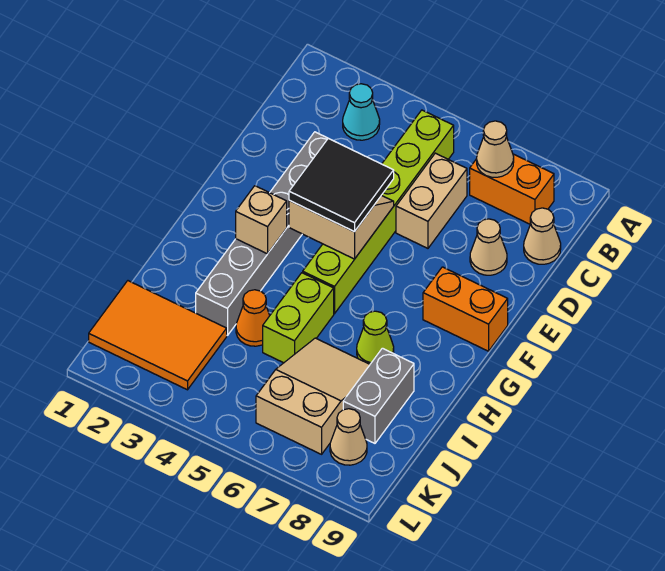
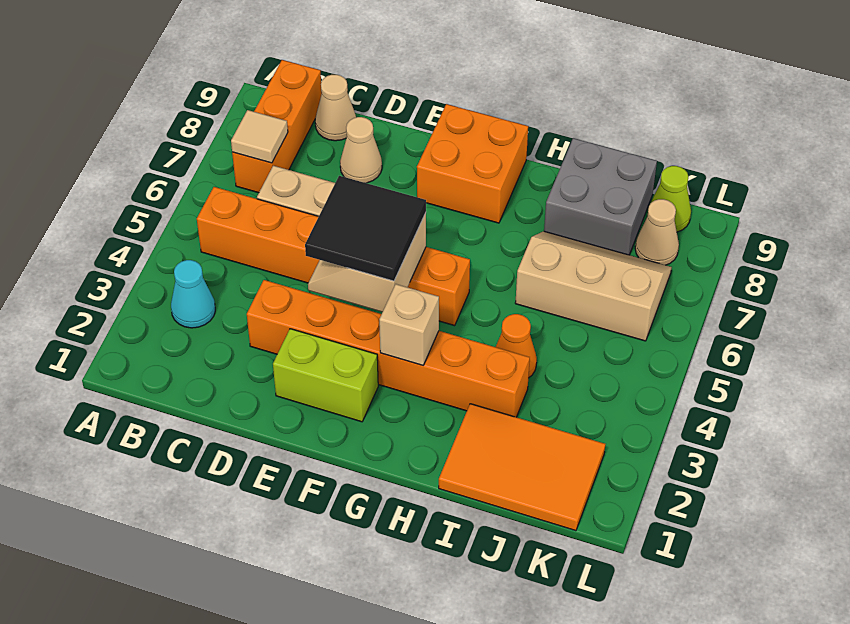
lime 1x6 brick [303,110,454,314] -> orange 1x6 brick [197,187,470,326]
orange 1x2 brick [470,154,554,224] -> orange 1x3 brick [232,60,322,193]
tan 1x1 cone [477,121,514,177] -> tan 1x1 tile [231,110,288,163]
grey 1x6 brick [196,132,328,336] -> orange 1x6 brick [247,280,530,417]
orange 1x2 brick [423,267,508,351] -> orange 2x2 brick [417,104,528,223]
lime 1x2 brick [263,273,334,363] -> lime 1x2 brick moved to [273,329,378,422]
lime 1x1 cone [357,311,394,364] -> lime 1x1 cone moved to [651,166,691,232]
tan 2x3 slope [256,338,370,454] -> tan 2x3 slope turned to [515,231,672,341]
grey 1x2 brick [343,348,414,443] -> grey 2x2 brick [544,138,657,255]
orange 2x3 tile [89,281,227,390] -> orange 2x3 tile turned to [439,404,605,531]

